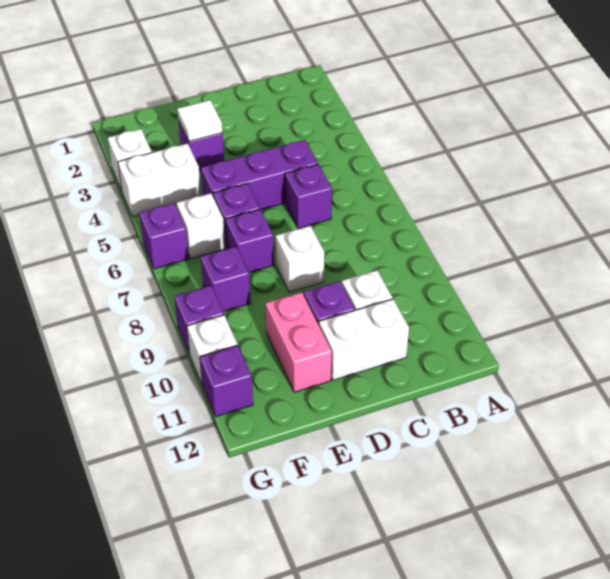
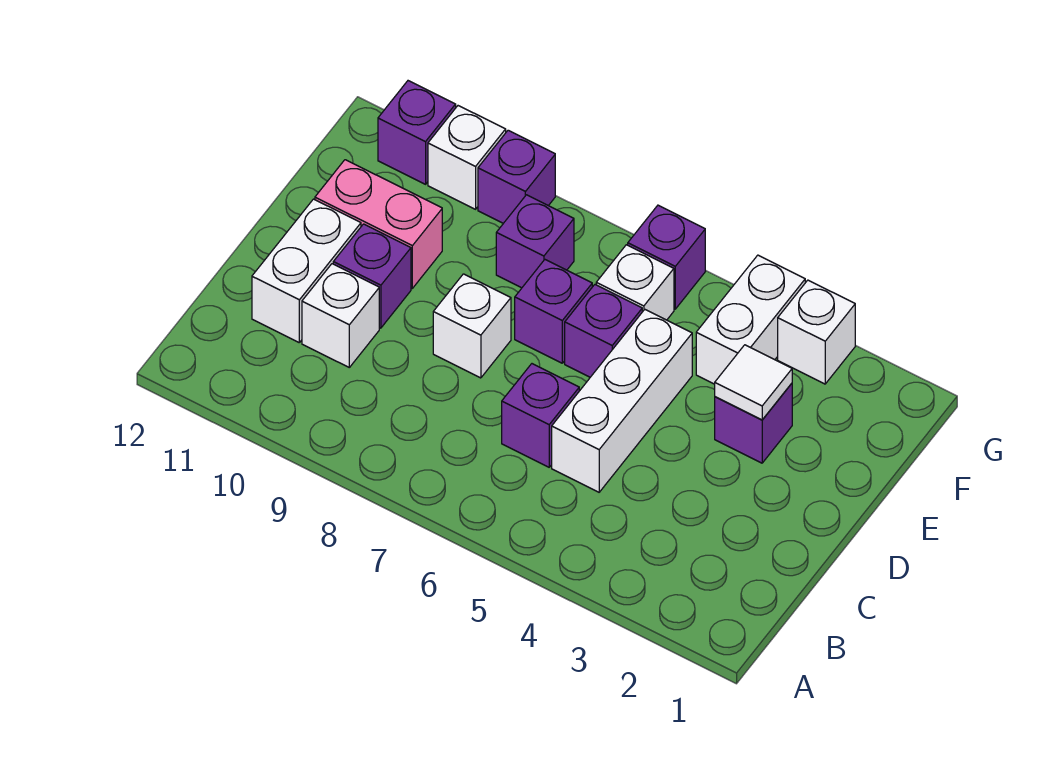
purple 1x3 brick [201,140,318,210] -> white 1x3 brick [552,310,692,492]

